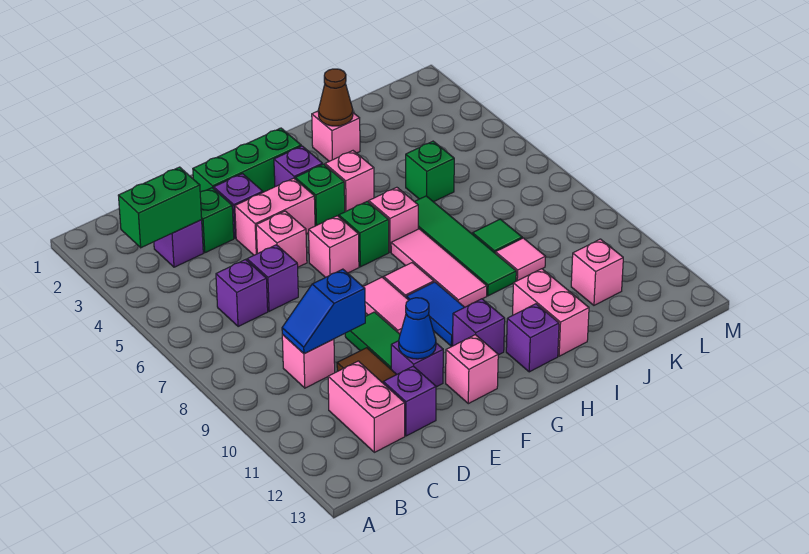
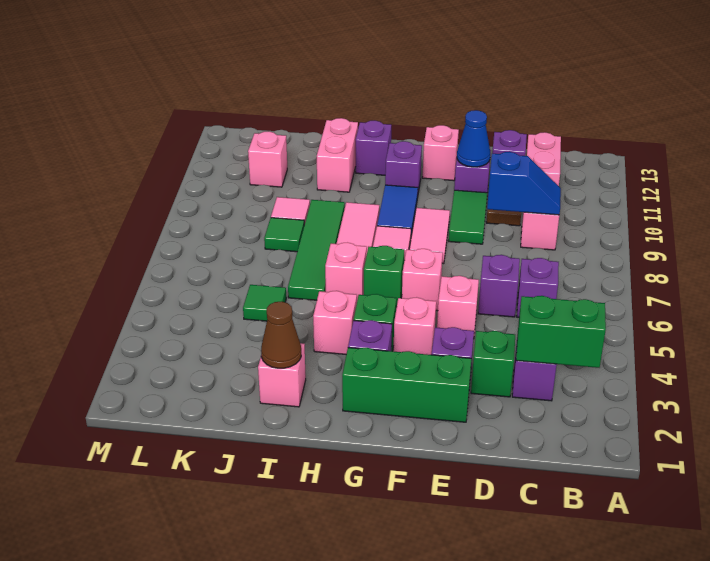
pink 1x2 brick [235,178,315,255] -> pink 1x1 brick [393,297,436,355]
green 1x1 brick [406,141,454,202] -> green 1x1 tile [243,285,286,321]

